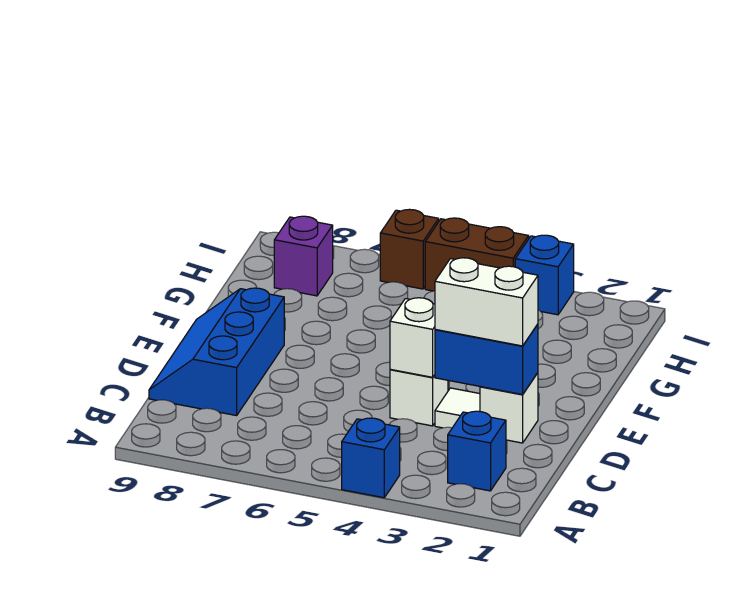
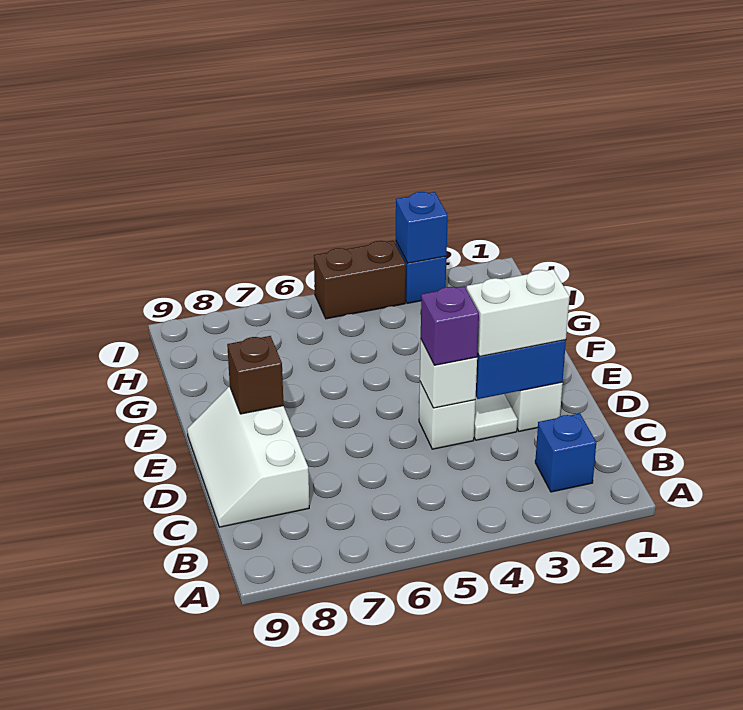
blue 1x1 brick [342,418,400,498] -> blue 1x1 brick moved to [396,192,448,263]
blue 2x3 slope [149,288,284,416] -> white 2x3 slope [187,387,309,527]
purple 1x1 brick [274,216,333,296] -> purple 1x1 brick moved to [421,286,479,365]
brown 1x1 brick [380,209,439,289] -> brown 1x1 brick moved to [227,336,284,414]

